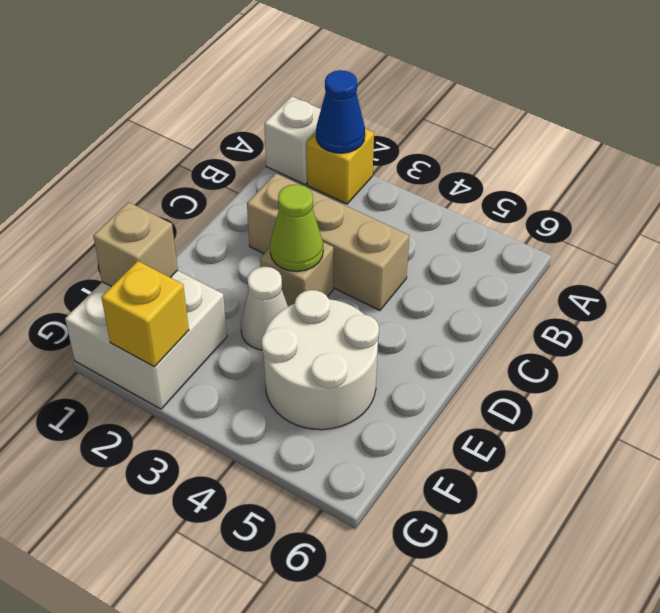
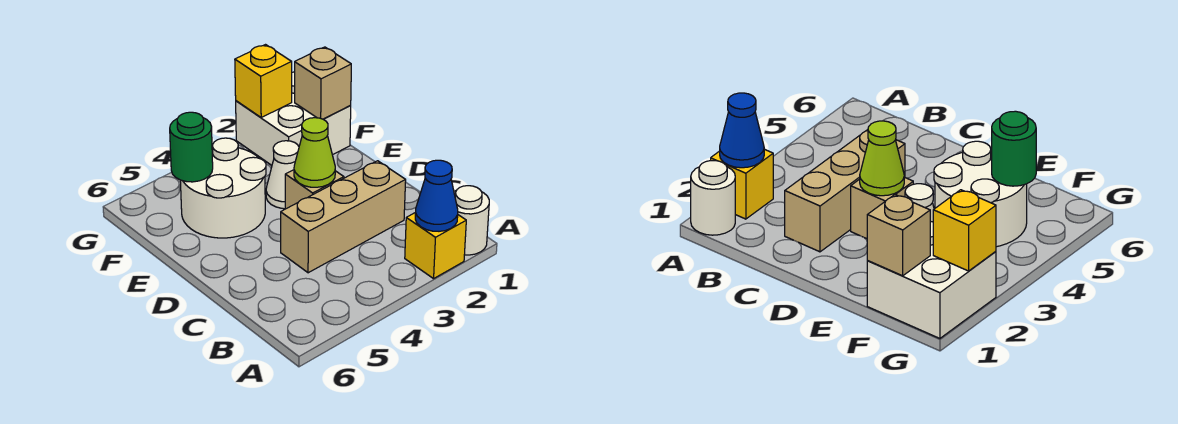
white 1x1 brick [264,96,321,184] -> white 1x1 round brick [454,186,489,255]
none -> green 1x1 round brick [170,112,213,182]

